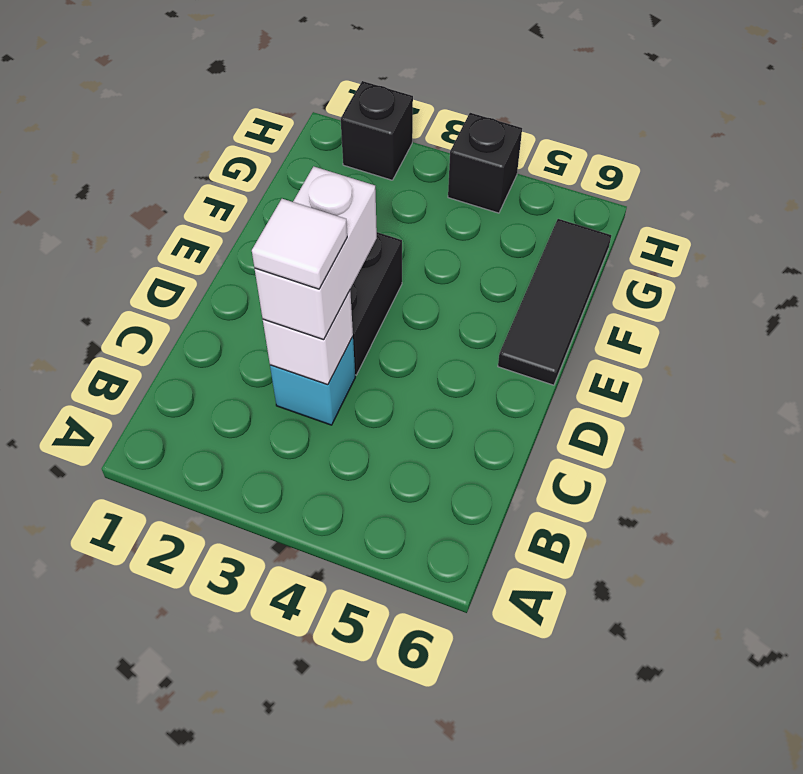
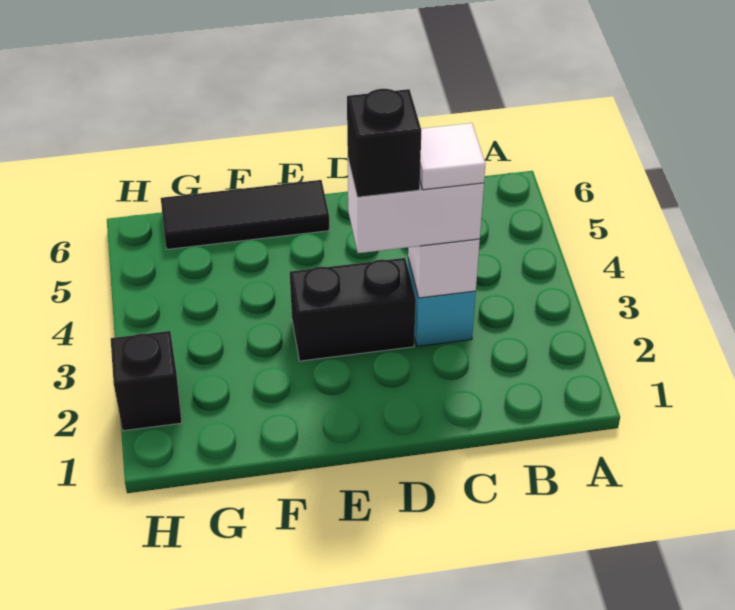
black 1x1 brick [448,113,522,213] -> black 1x1 brick moved to [347,89,421,197]

